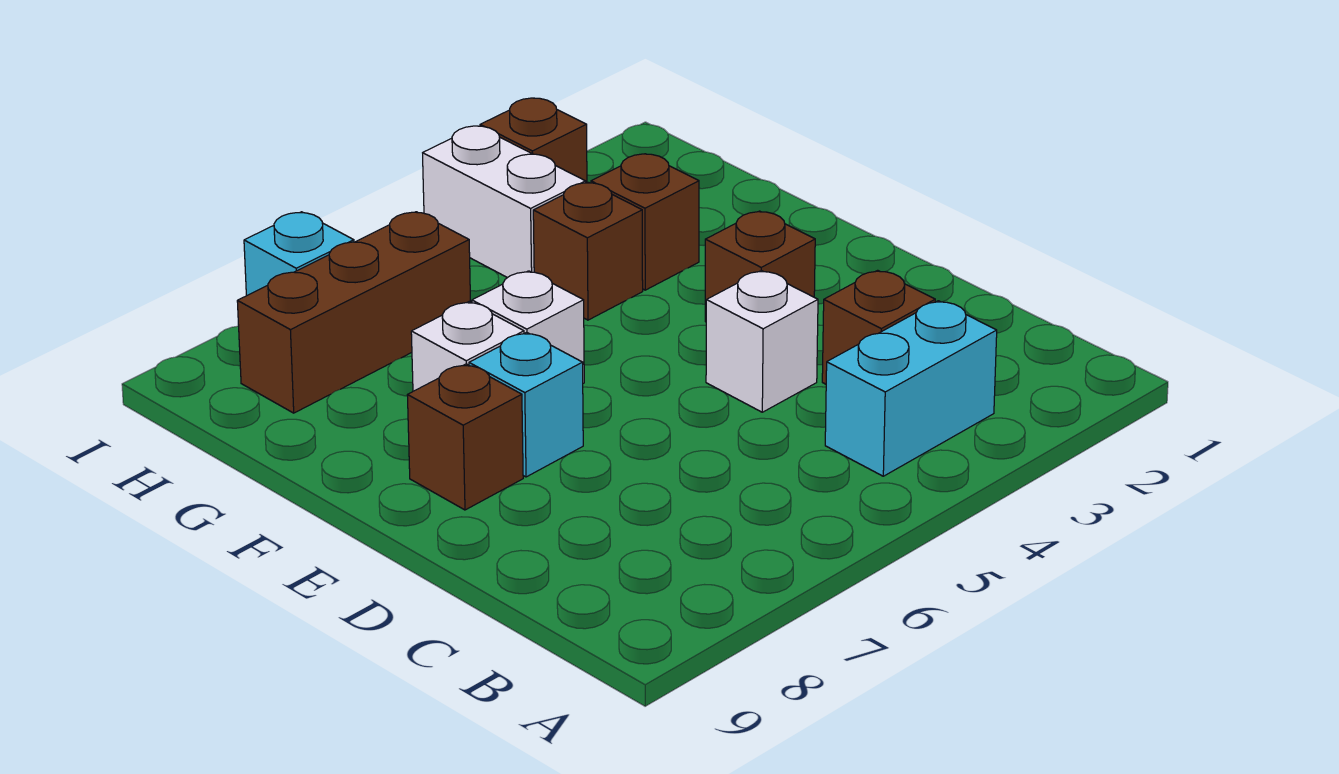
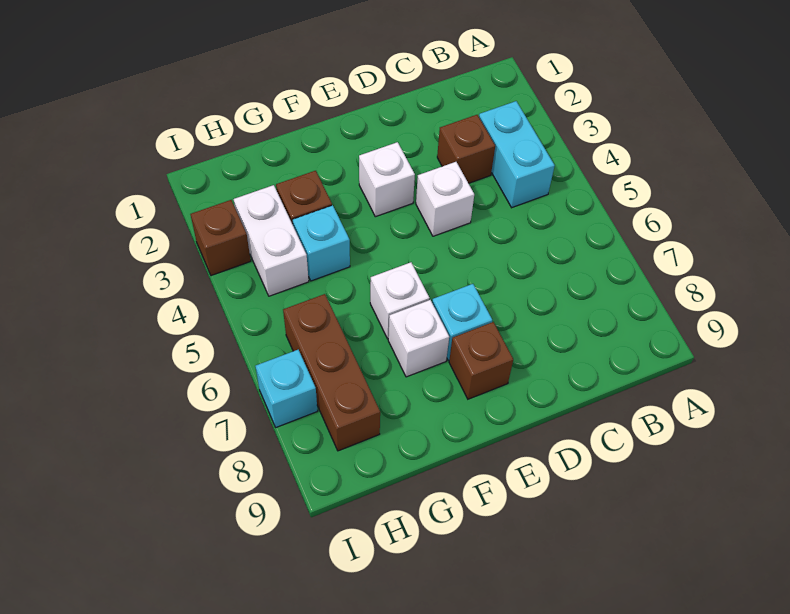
brown 1x1 brick [705,211,815,322] -> white 1x1 brick [359,142,415,217]
brown 1x1 brick [533,182,643,320] -> cyan 1x1 brick [293,205,350,281]
white 1x2 brick [423,126,586,278] -> white 1x2 brick turned to [234,185,309,296]

